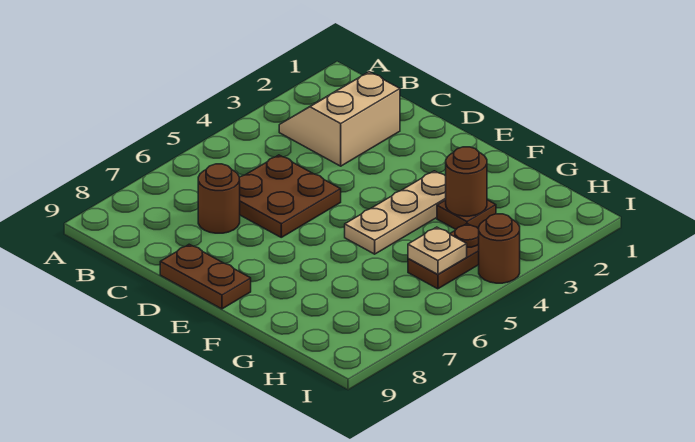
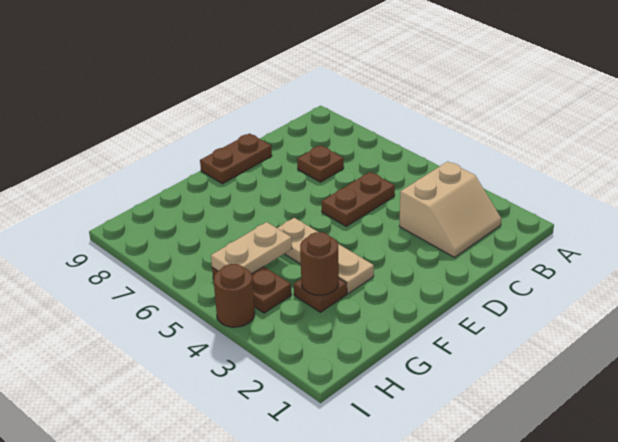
tan 2x2 slope [279,72,400,166] -> tan 2x2 slope turned to [399,162,501,257]
brown 2x2 plate [239,155,341,237] -> brown 1x2 plate [322,172,395,226]
brown 1x1 round brick [198,164,240,233] -> brown 1x1 plate [297,145,344,182]
tan 1x1 plate [408,227,467,274] -> tan 1x2 plate [211,222,292,274]

